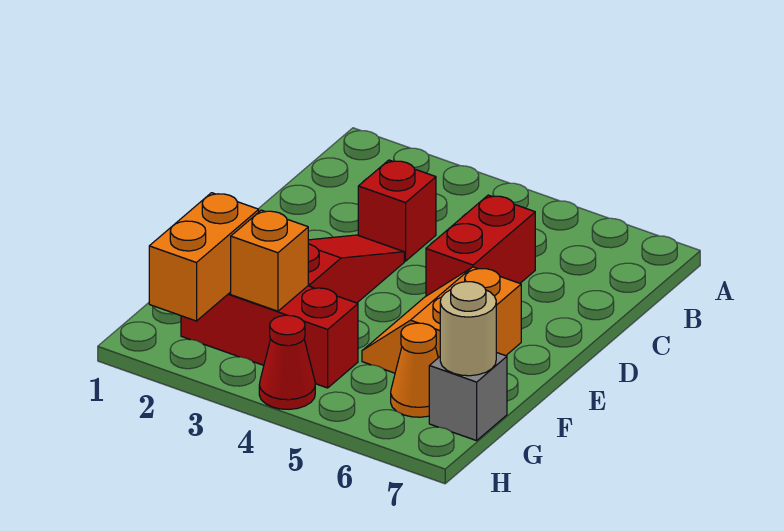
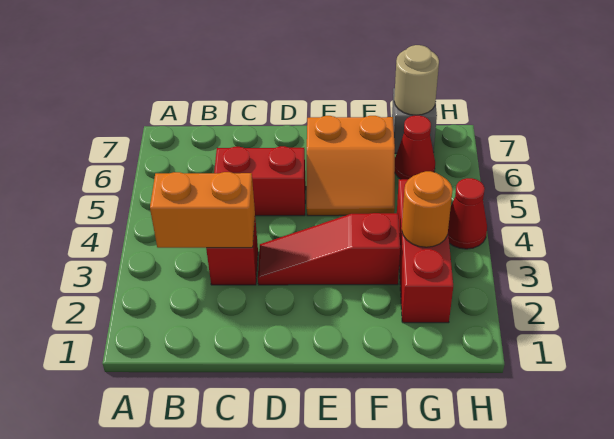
orange 1x2 brick [149,193,259,321] -> orange 1x2 brick moved to [150,172,255,248]
orange 1x1 brick [231,210,308,311] -> orange 1x1 round brick [402,171,453,247]
orange 1x1 cone [391,323,438,417] -> red 1x1 cone [395,115,435,179]

